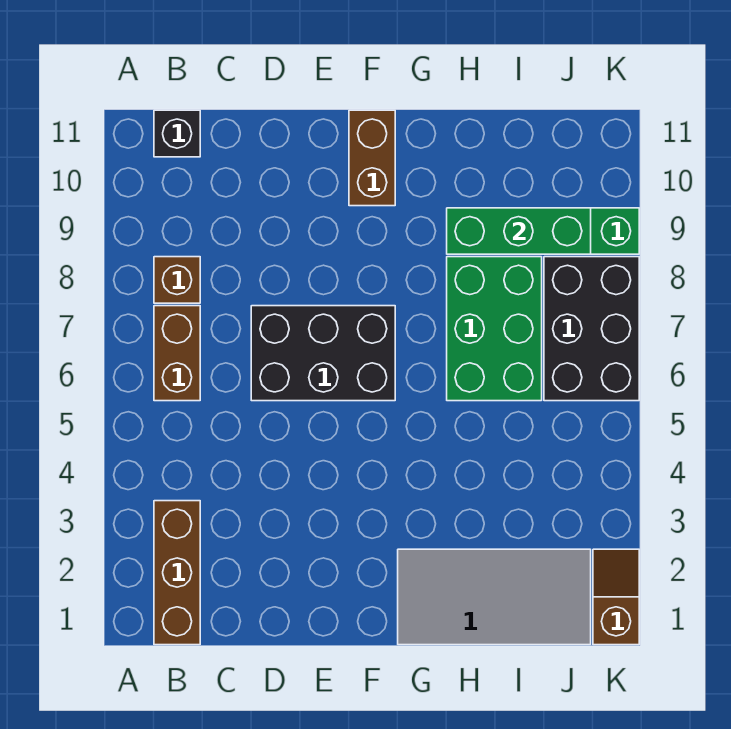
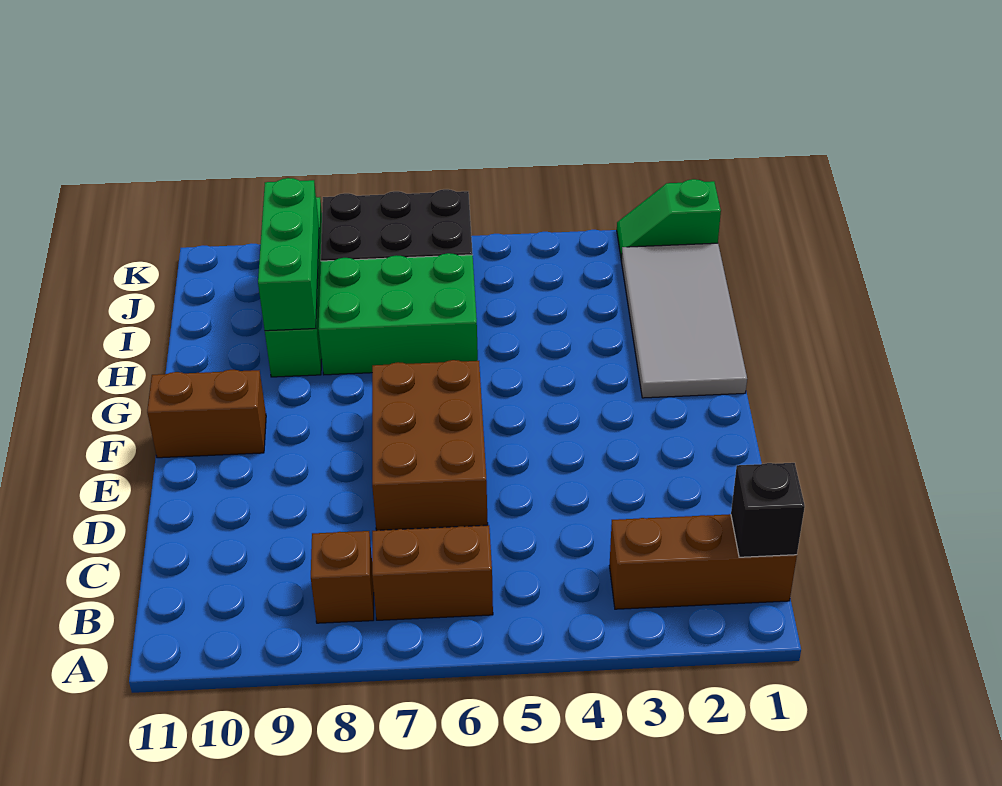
black 1x1 brick [154,110,200,157] -> black 1x1 brick moved to [731,463,805,557]
black 2x3 brick [251,306,395,401] -> brown 2x3 brick [372,360,488,530]
brown 1x2 slope [593,549,639,645] -> green 1x2 slope [617,179,721,260]

